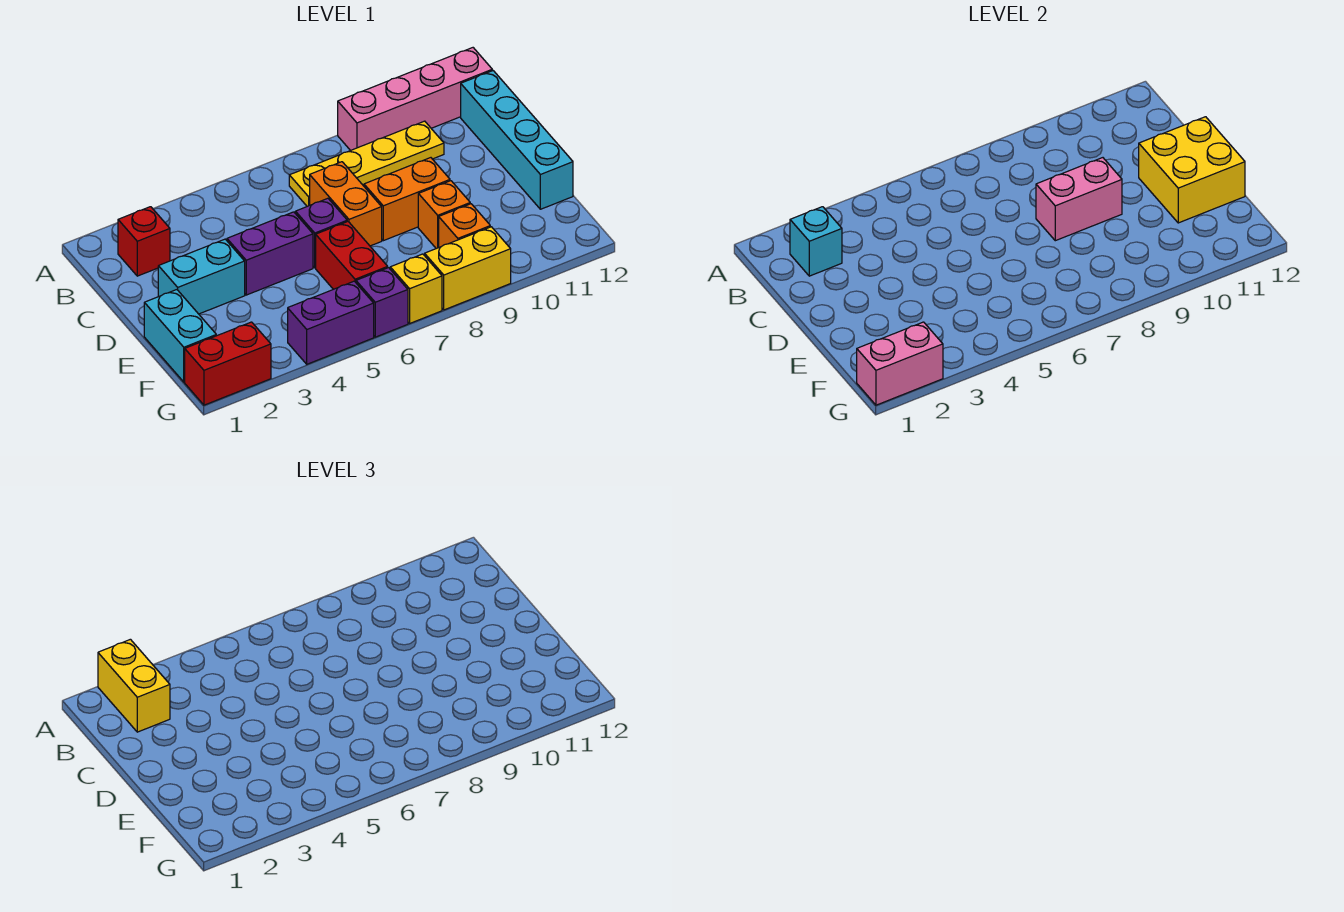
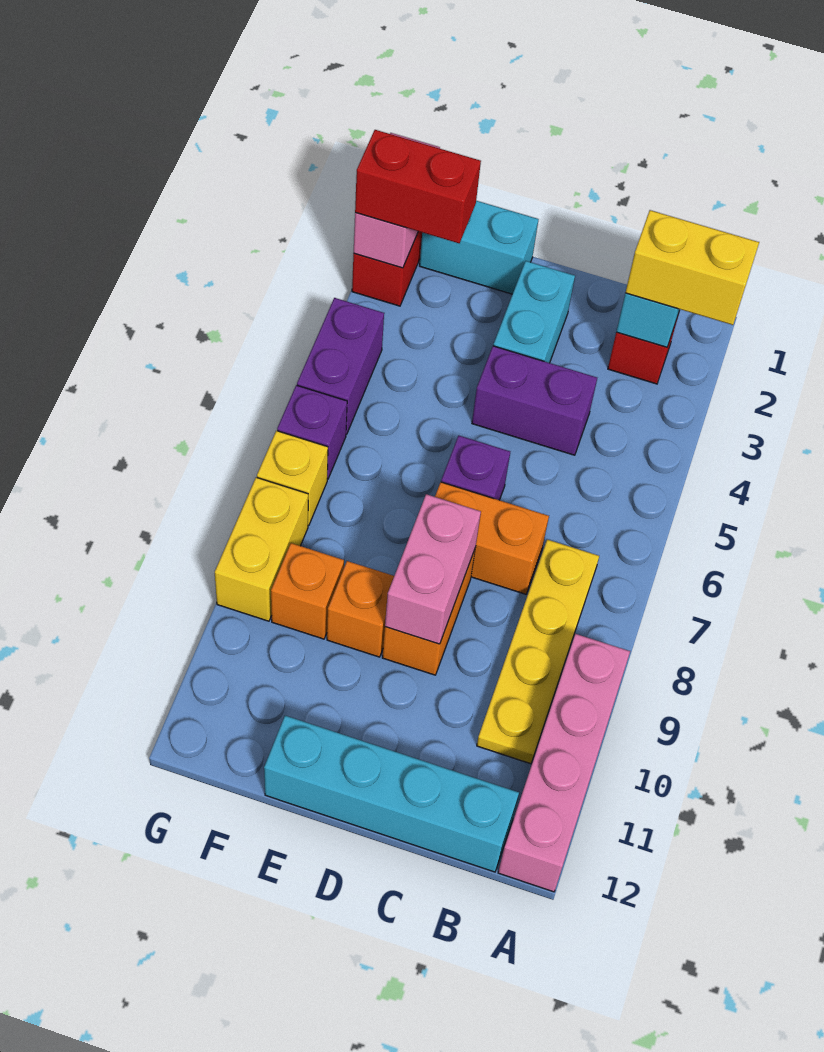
purple 1x2 brick [227,212,313,295] -> purple 1x2 brick turned to [472,346,597,455]
yellow 2x2 brick [1139,117,1245,223] -> none
red 1x2 brick [316,221,388,289] -> red 1x2 brick moved to [355,130,481,243]

